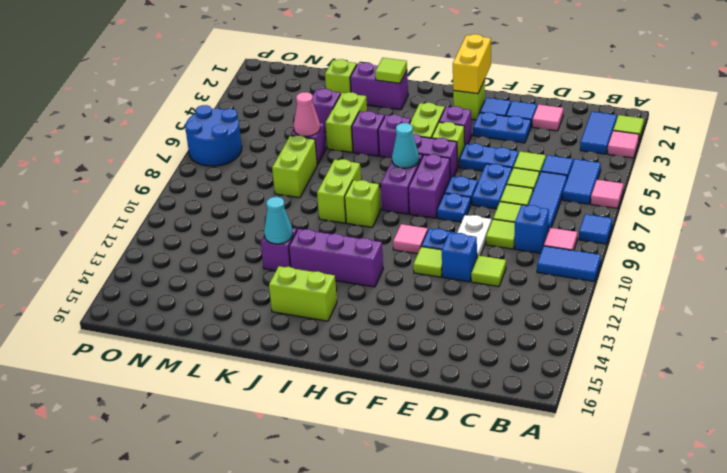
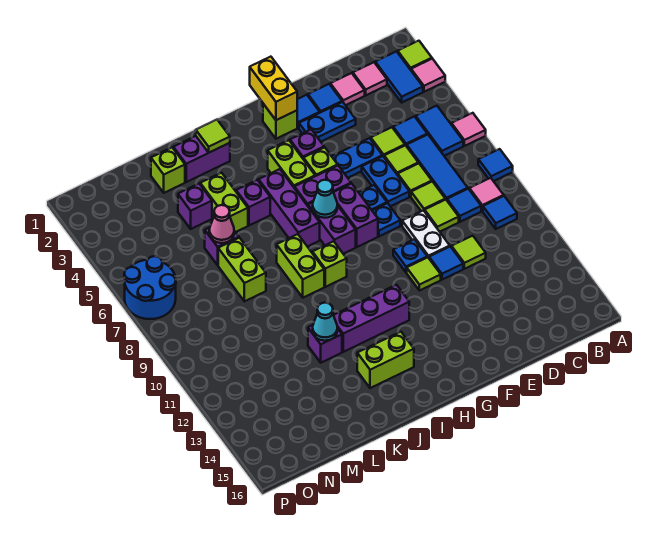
blue 1x2 tile [537,246,601,281] -> blue 1x1 tile [483,196,517,229]
blue 1x1 brick [515,205,549,253] -> blue 1x1 tile [447,189,481,222]
blue 1x1 brick [442,233,477,282] -> blue 1x1 tile [429,247,463,280]
pink 1x1 tile [393,224,428,254] -> pink 1x1 tile moved to [353,62,387,95]
purple 1x1 brick [378,115,411,158] -> purple 1x3 brick [259,169,320,247]

